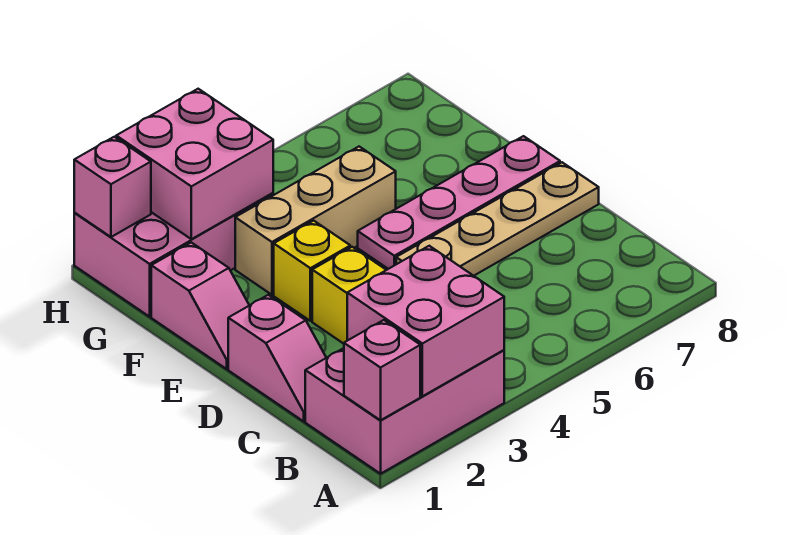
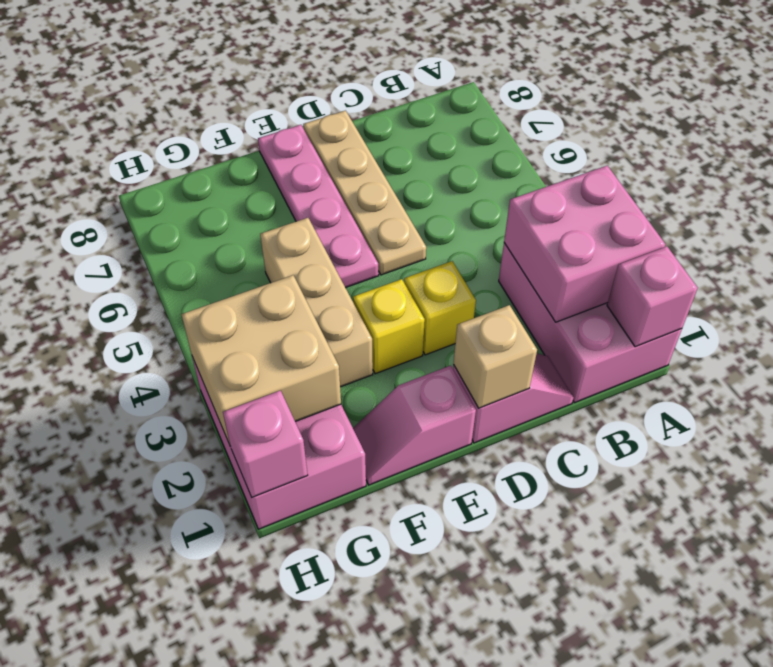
none -> tan 1x1 brick [454,305,537,408]
pink 1x2 slope [151,243,249,369] -> pink 1x2 slope turned to [353,366,476,485]
pink 2x2 brick [116,89,273,239] -> tan 2x2 brick [181,275,341,445]

